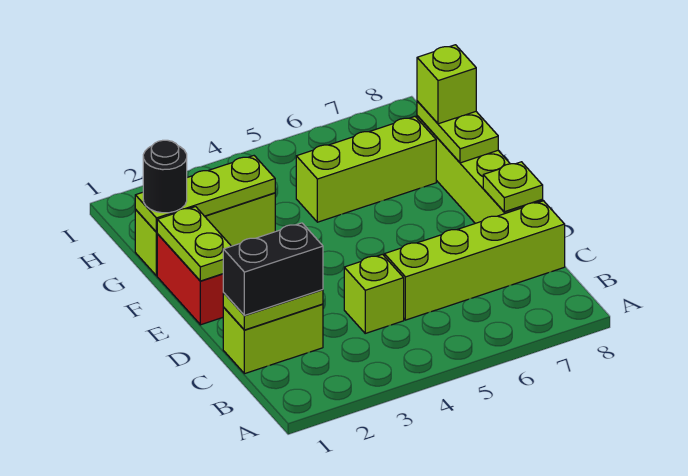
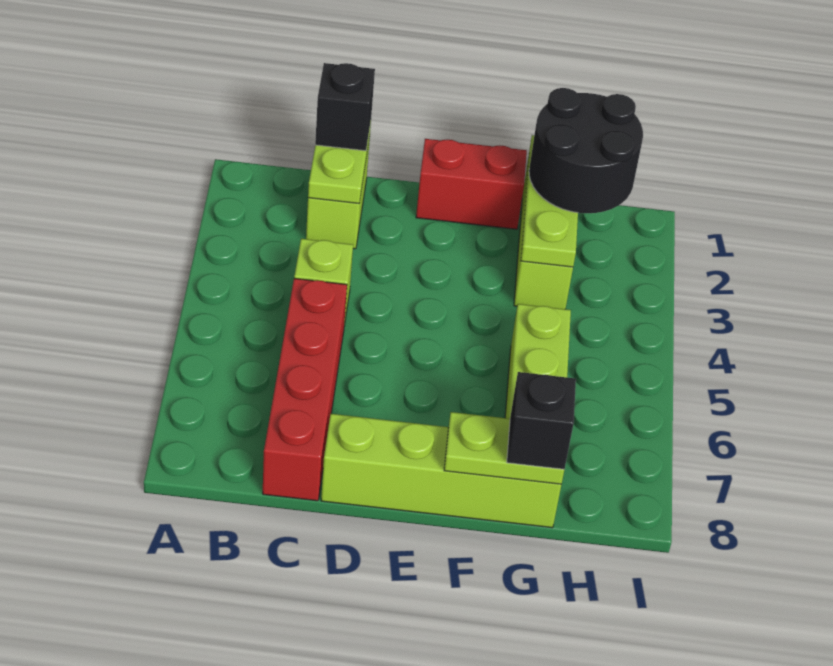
black 1x2 brick [223,223,323,315] -> black 1x1 brick [315,63,375,151]
lime 1x4 brick [384,201,565,320] -> red 1x4 brick [263,278,347,501]
lime 1x1 plate [483,162,543,212] -> none
lime 1x2 plate [157,207,231,281] -> none
black 1x1 round brick [143,140,187,213] -> black 2x2 round brick [529,88,643,213]
lime 1x1 brick [417,45,476,124] -> black 1x1 brick [507,372,576,469]

